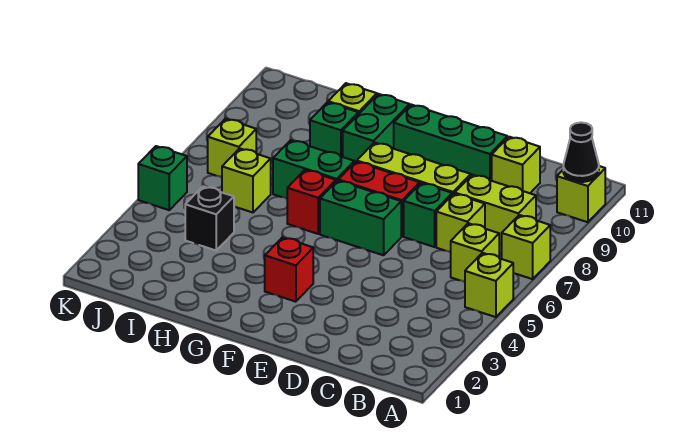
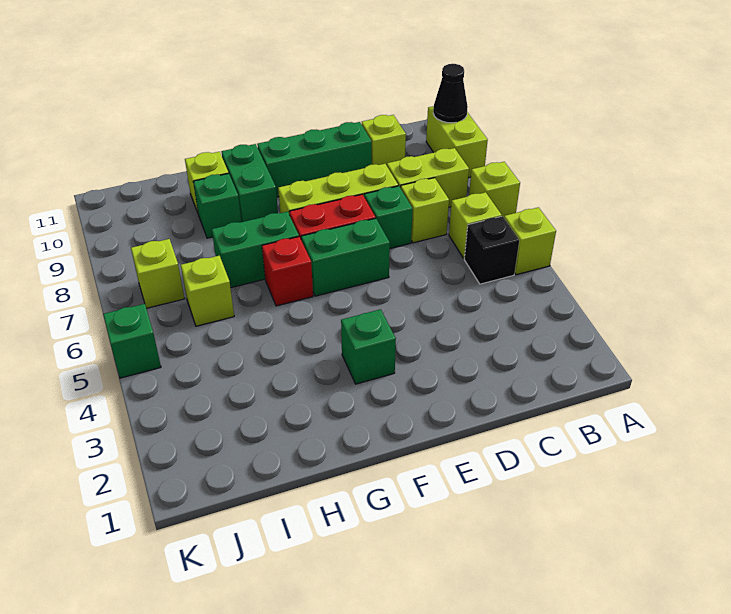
lime 1x1 brick [557,166,605,222] -> lime 1x2 brick [426,106,488,178]
red 1x1 brick [265,237,313,302] -> green 1x1 brick [341,309,396,384]
black 1x1 brick [185,186,234,250] -> black 1x1 brick moved to [464,216,519,284]

